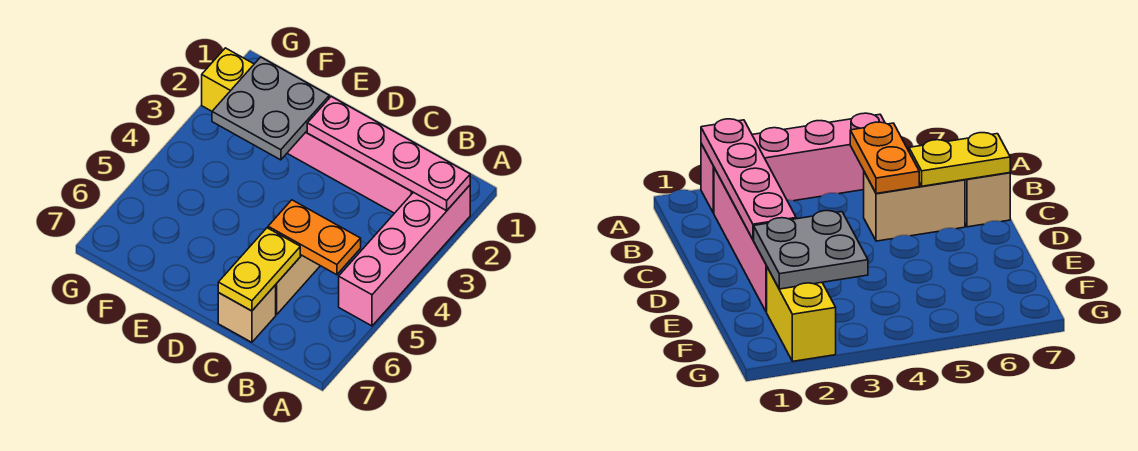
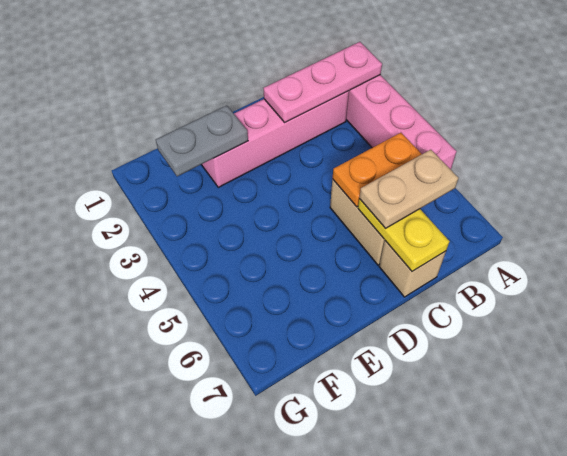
pink 1x4 plate [307,97,470,211] -> pink 1x3 plate [263,42,382,122]
none -> tan 1x2 plate [359,150,458,228]
grey 2x2 plate [212,57,329,160] -> grey 1x2 plate [156,106,248,176]
yellow 1x2 brick [202,48,254,111] -> none

